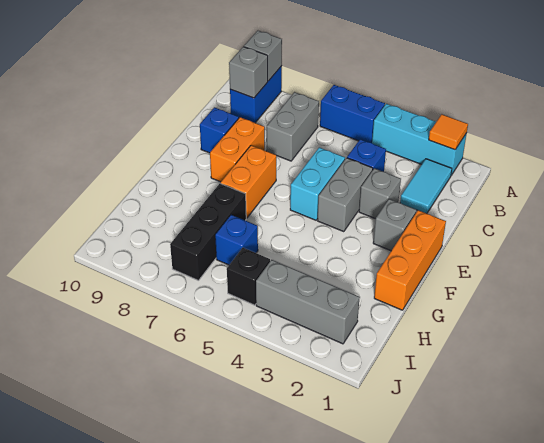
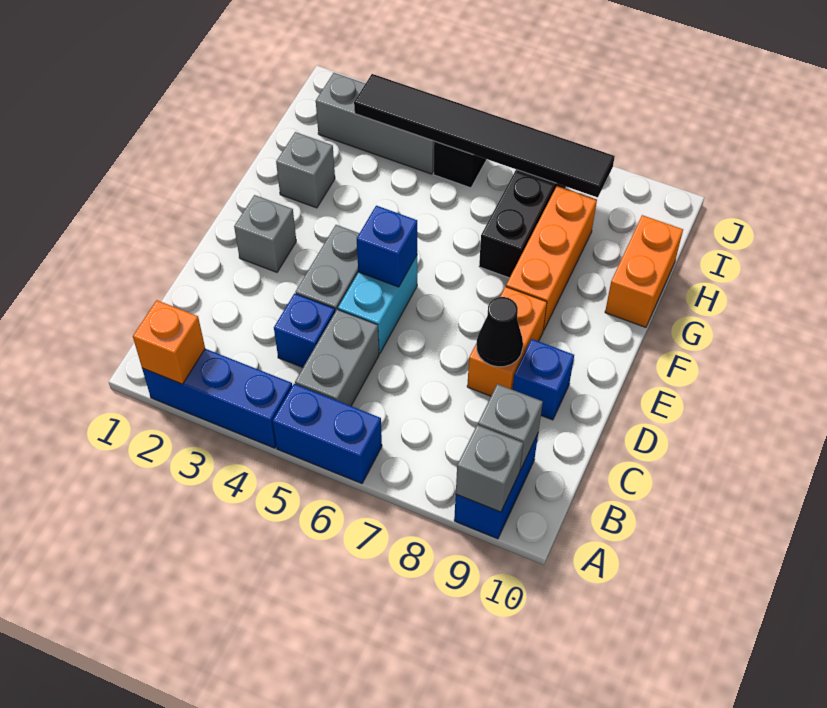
cyan 1x3 brick [372,104,467,175] -> blue 1x3 brick [142,349,292,448]
orange 1x1 tile [429,114,468,150] -> orange 1x1 brick [133,300,205,384]
cyan 1x2 tile [400,159,452,213] -> none
grey 1x2 brick [267,92,319,161] -> grey 1x2 brick moved to [295,310,379,406]
grey 1x1 brick [359,168,401,219] -> grey 1x1 brick moved to [276,132,335,208]
none -> black 1x1 cone [476,297,523,367]
orange 1x3 brick [374,210,446,310] -> orange 1x3 brick moved to [506,186,597,331]
orange 1x2 brick [221,145,276,218] -> orange 1x2 brick moved to [605,215,683,327]
blue 1x1 brick [215,215,258,265] -> blue 1x1 brick moved to [357,206,417,287]
none -> black 1x6 tile [354,74,615,197]

